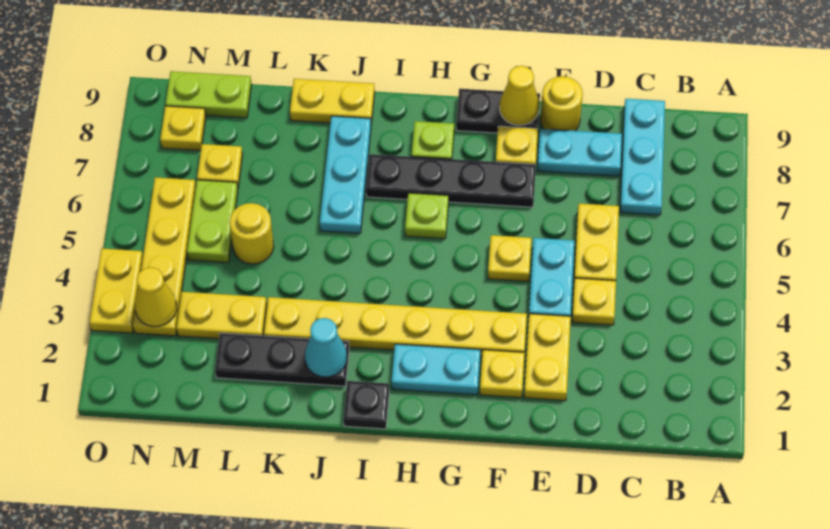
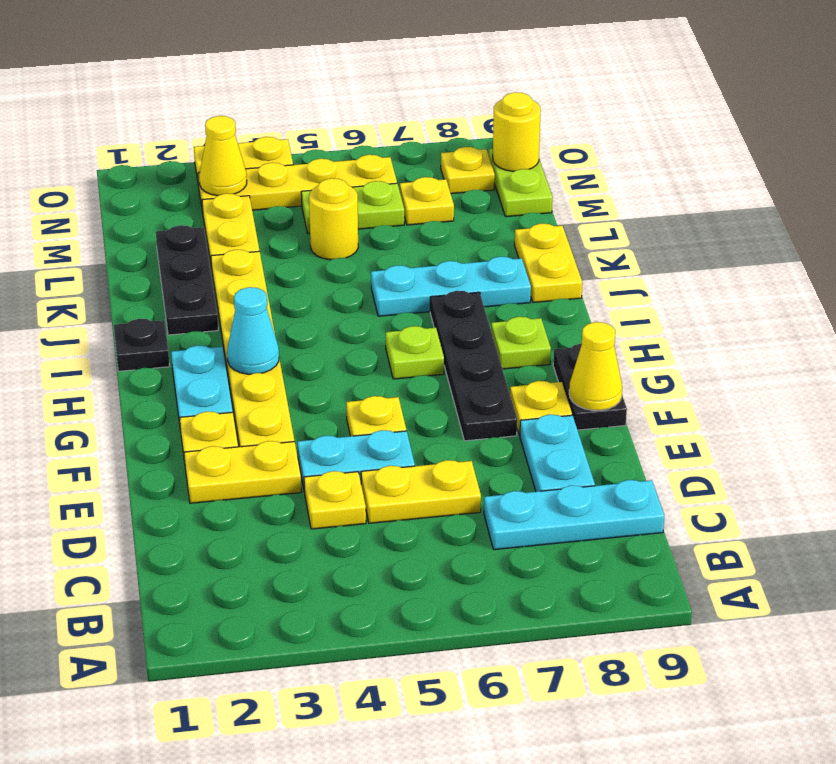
yellow 1x1 round brick [541,76,583,131] -> yellow 1x1 round brick moved to [493,92,541,171]
cyan 1x1 cone [305,318,347,377] -> cyan 1x1 cone moved to [227,287,279,374]

